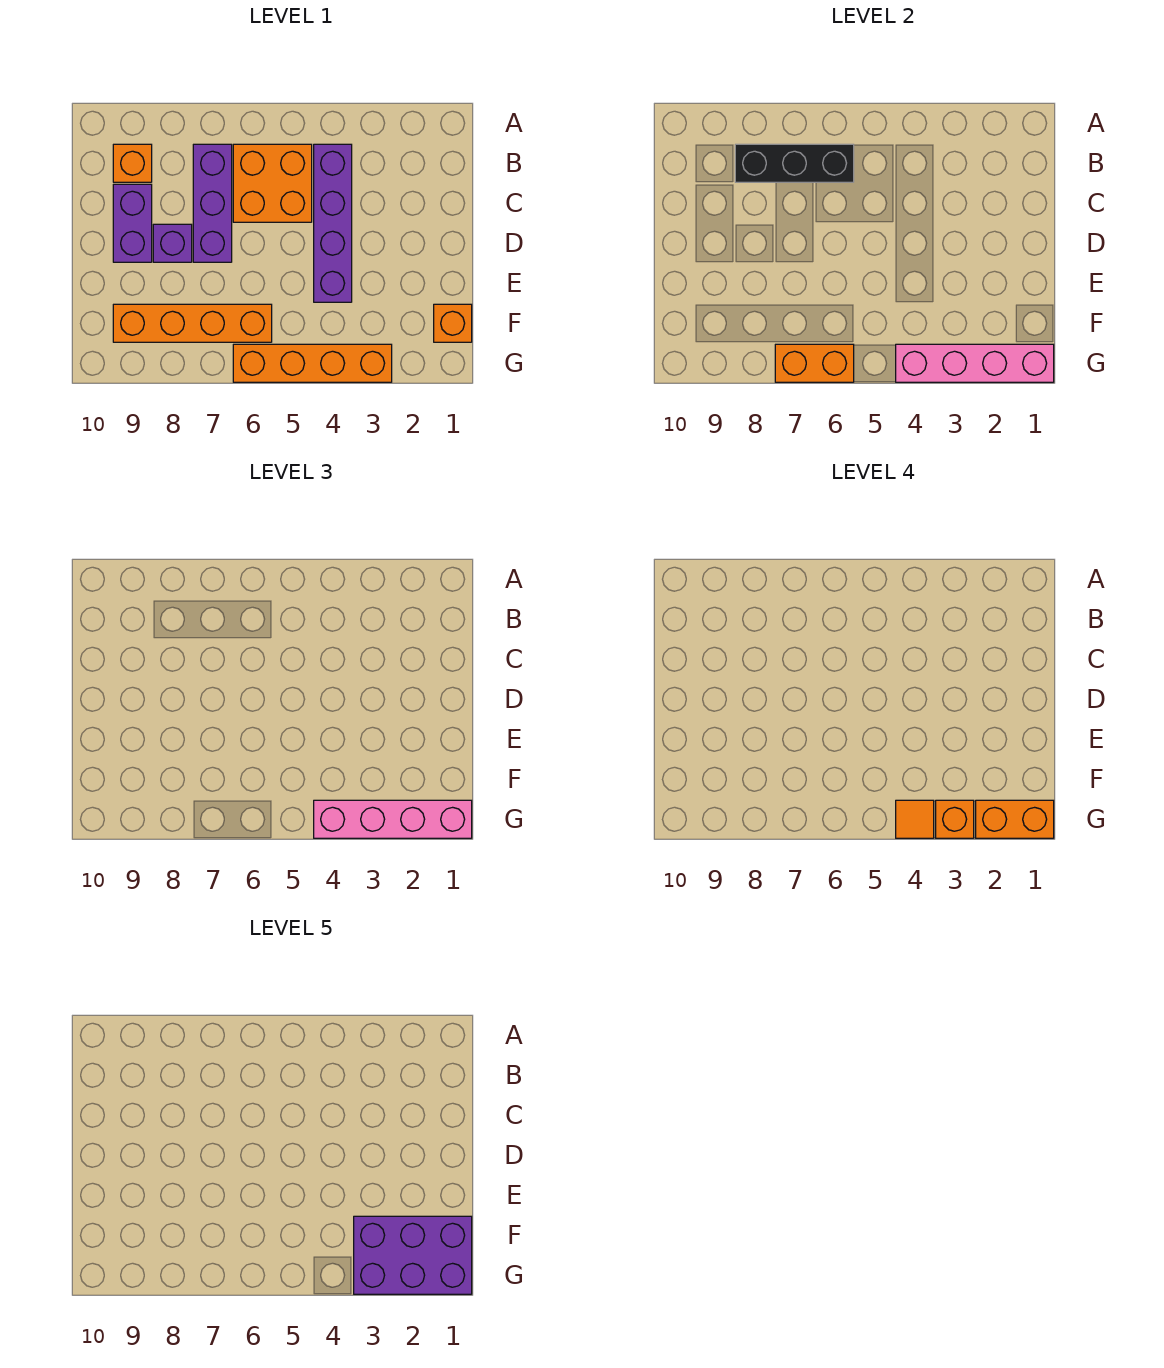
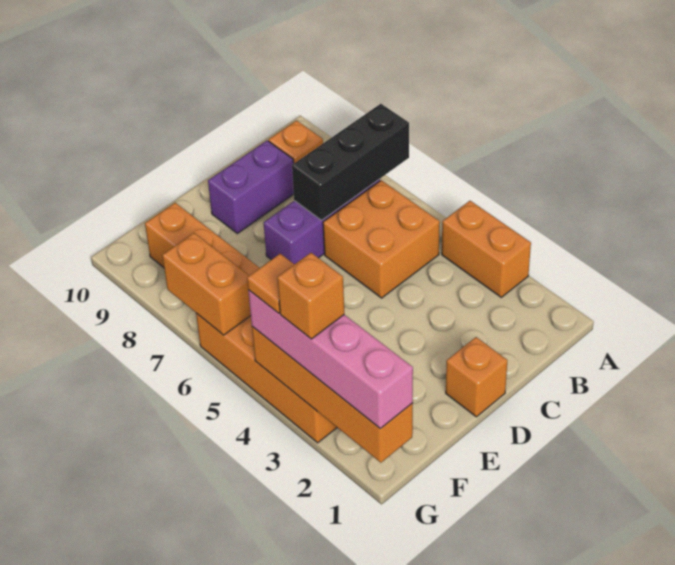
purple 1x4 brick [314,144,352,302] -> none
black 1x3 brick [735,144,854,182] -> black 1x3 brick turned to [292,104,409,220]
purple 1x1 brick [153,224,192,262] -> none
orange 1x1 brick [434,304,472,342] -> orange 1x1 brick moved to [446,337,507,417]
purple 2x3 brick [354,1216,472,1294] -> none
pink 1x4 brick [896,344,1054,382] -> orange 1x4 brick [252,327,413,463]
orange 1x2 brick [976,800,1054,838] -> orange 1x2 brick moved to [442,201,531,297]

